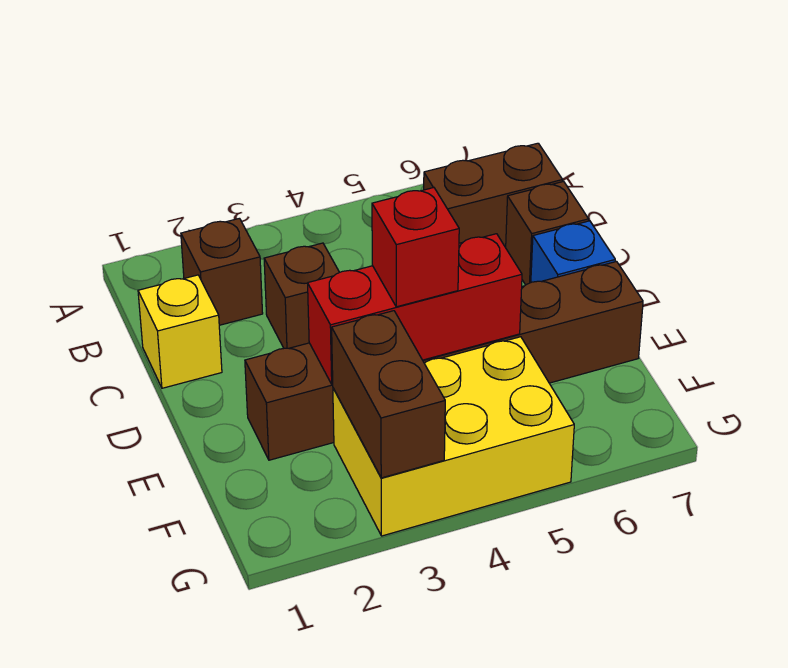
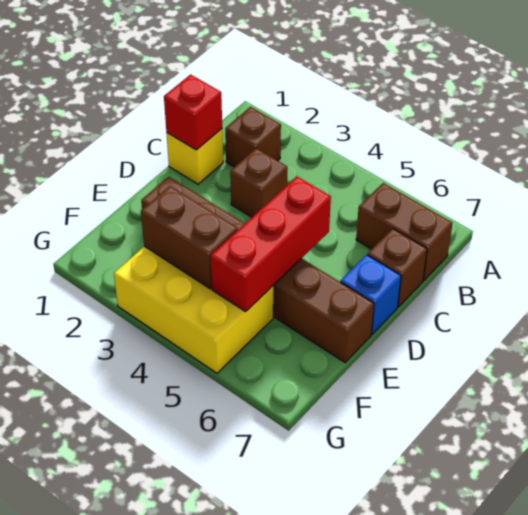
red 1x3 brick [308,234,522,384] -> red 1x3 brick turned to [211,177,331,312]
red 1x1 brick [372,188,459,307] -> red 1x1 brick moved to [164,75,222,150]
brown 1x2 brick [332,311,445,478] -> brown 1x2 brick turned to [141,186,238,289]

